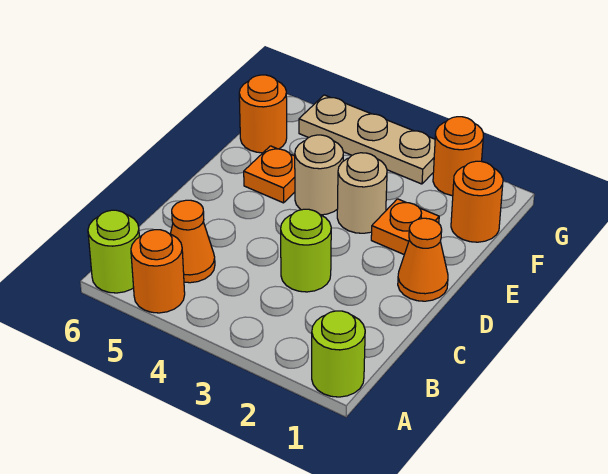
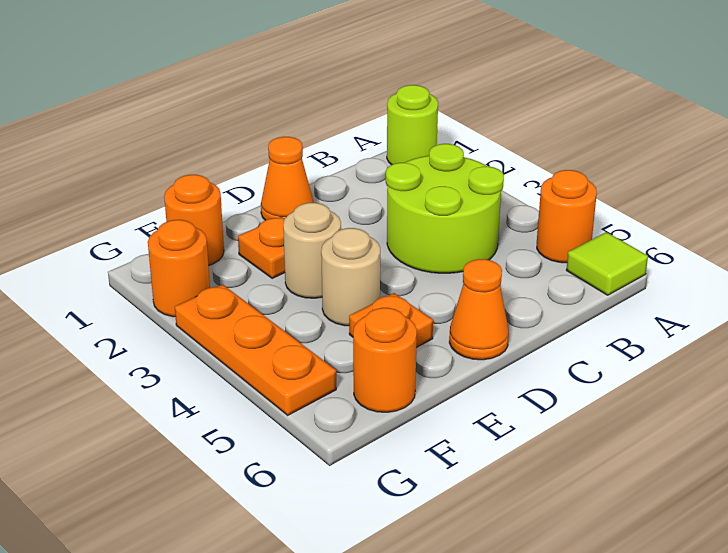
lime 1x1 round brick [88,210,139,293] -> lime 1x1 tile [566,232,648,295]
orange 1x1 cone [171,200,215,283] -> orange 1x1 cone moved to [449,259,509,360]
lime 1x1 round brick [281,209,331,292] -> lime 2x2 round brick [386,144,504,273]
tan 1x3 plate [299,95,435,184] -> orange 1x3 plate [175,285,336,415]

